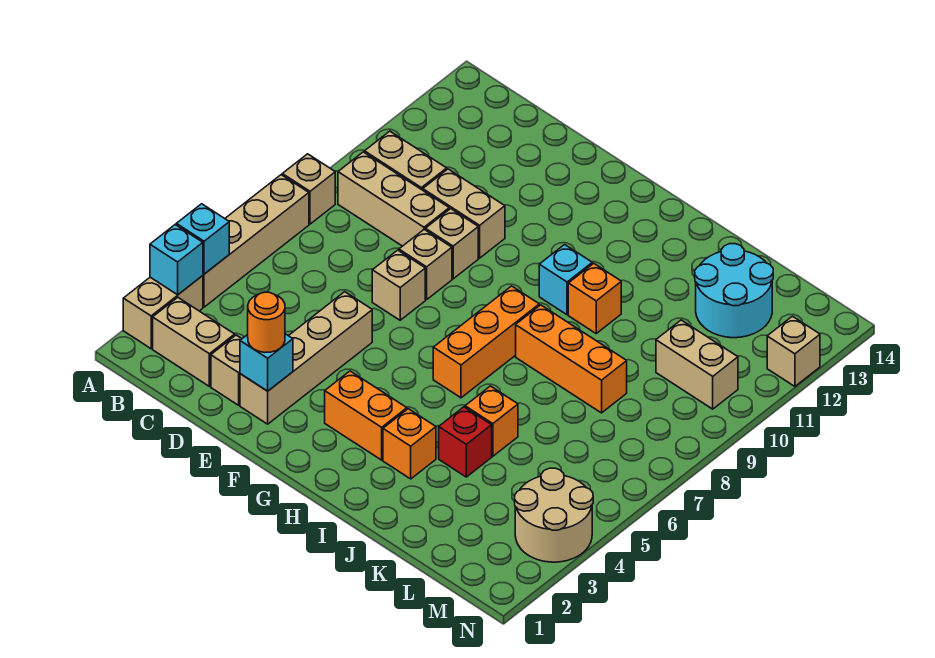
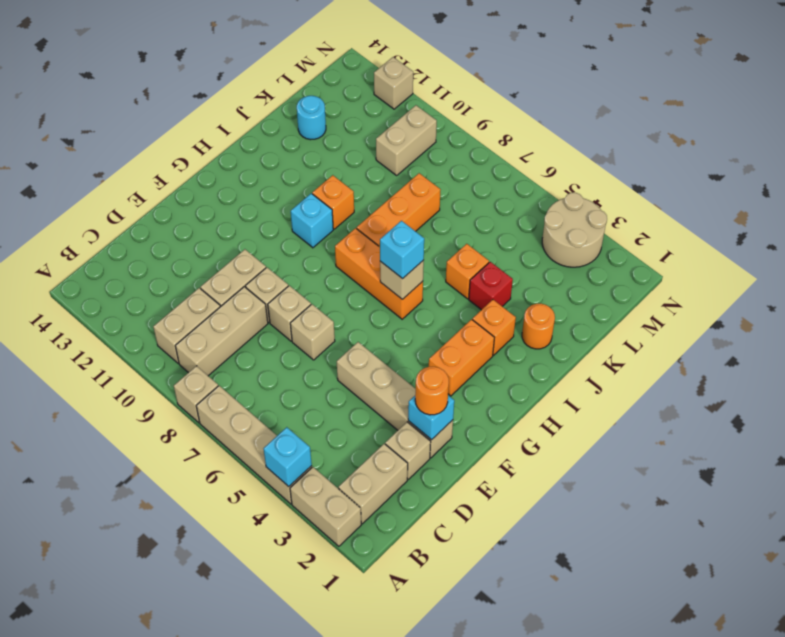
cyan 1x1 brick [150,225,203,295] -> cyan 1x1 brick moved to [380,221,424,279]
none -> tan 1x1 brick [380,260,424,299]
none -> orange 1x1 round brick [522,304,555,349]
cyan 2x2 round brick [695,244,773,338] -> cyan 1x1 round brick [297,96,326,140]

